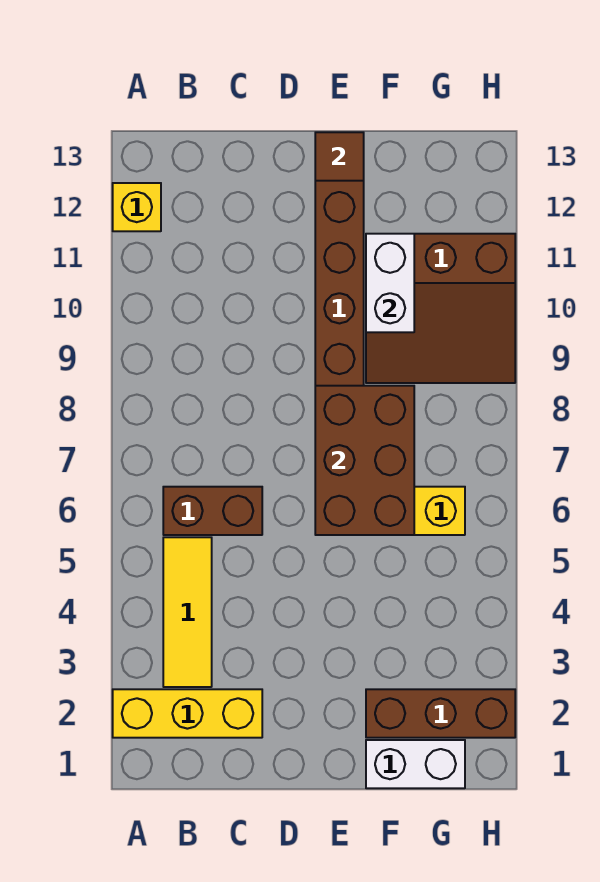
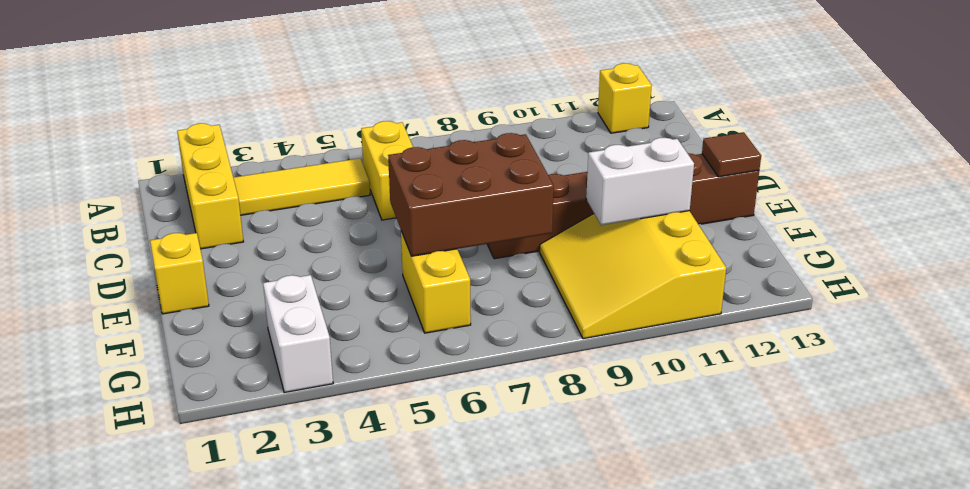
brown 1x2 brick [163,487,262,535] -> yellow 1x2 brick [361,121,413,220]
none -> yellow 1x1 brick [150,233,209,314]
white 1x2 brick [366,740,465,788] -> white 1x2 brick moved to [263,275,333,393]
brown 1x3 brick [366,689,515,738] -> none
brown 3x3 slope [366,234,515,383] -> yellow 3x3 slope [540,211,726,339]

